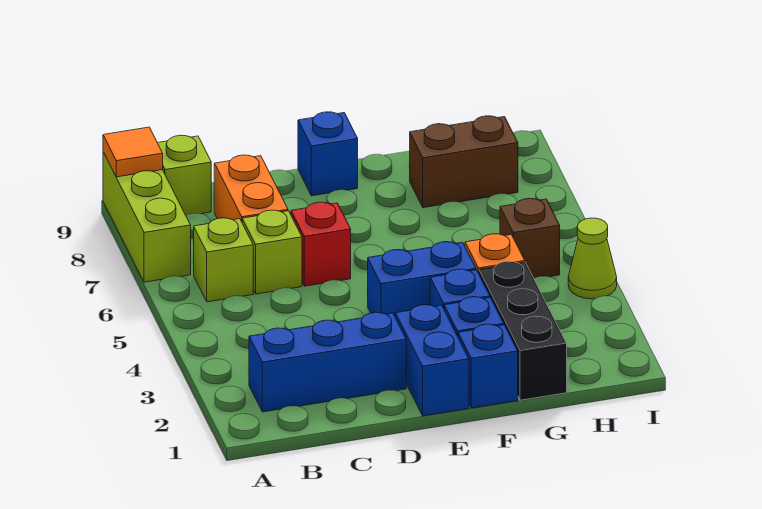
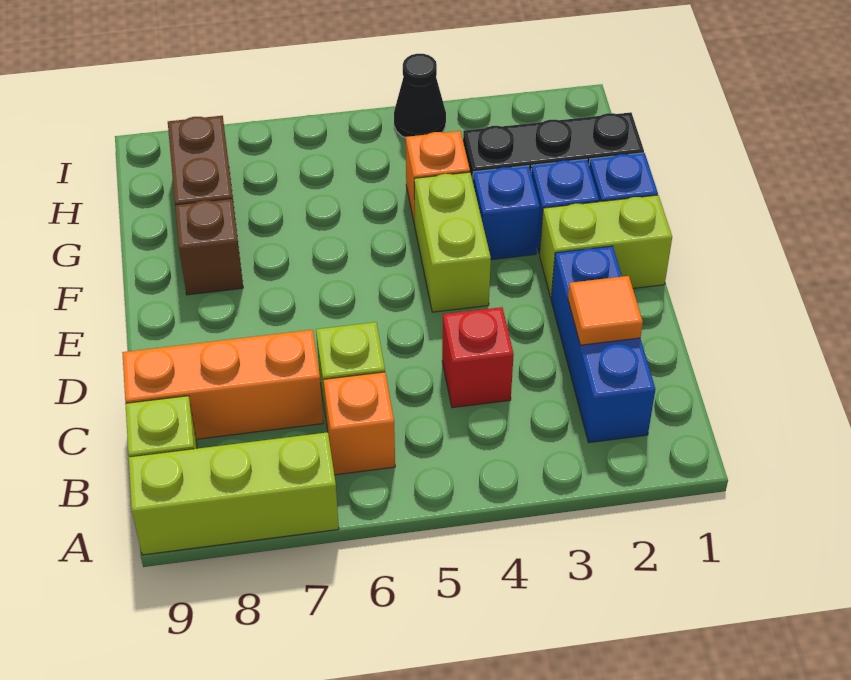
orange 1x1 tile [103,127,163,177] -> orange 1x1 tile moved to [568,276,643,345]
lime 1x1 brick [194,218,253,302] -> orange 1x1 brick [323,372,395,475]
orange 1x2 brick [214,155,288,221] -> orange 1x3 brick [122,330,323,439]
red 1x1 brick [291,202,351,286] -> red 1x1 brick moved to [442,307,514,408]
blue 1x2 brick [395,305,469,416] -> lime 1x2 brick [540,195,672,297]
blue 1x2 brick [368,242,476,316] -> lime 1x2 brick [414,172,491,312]
blue 1x1 brick [298,112,358,196] -> none
brown 1x1 brick [500,198,560,278] -> brown 1x1 brick moved to [175,199,243,295]
lime 1x1 cone [568,218,617,299] -> black 1x1 cone [394,54,446,138]

